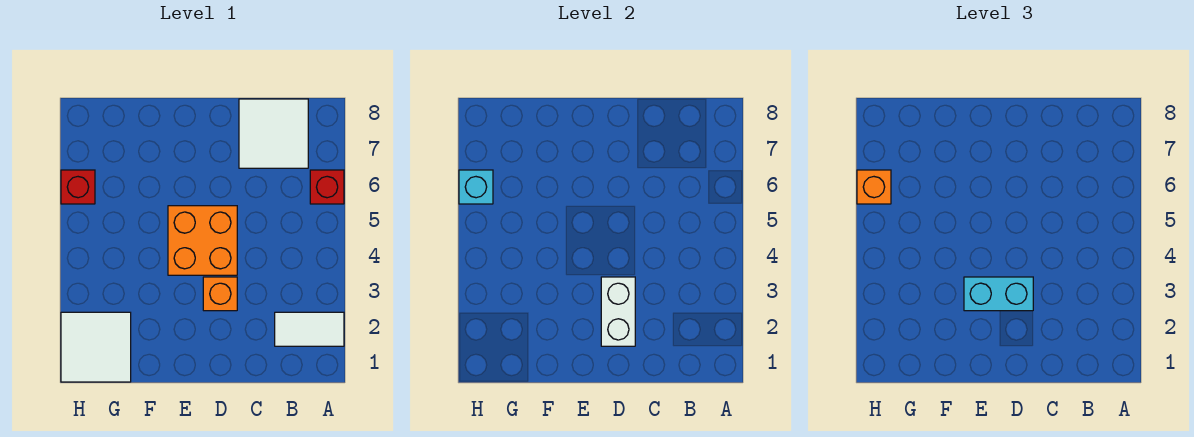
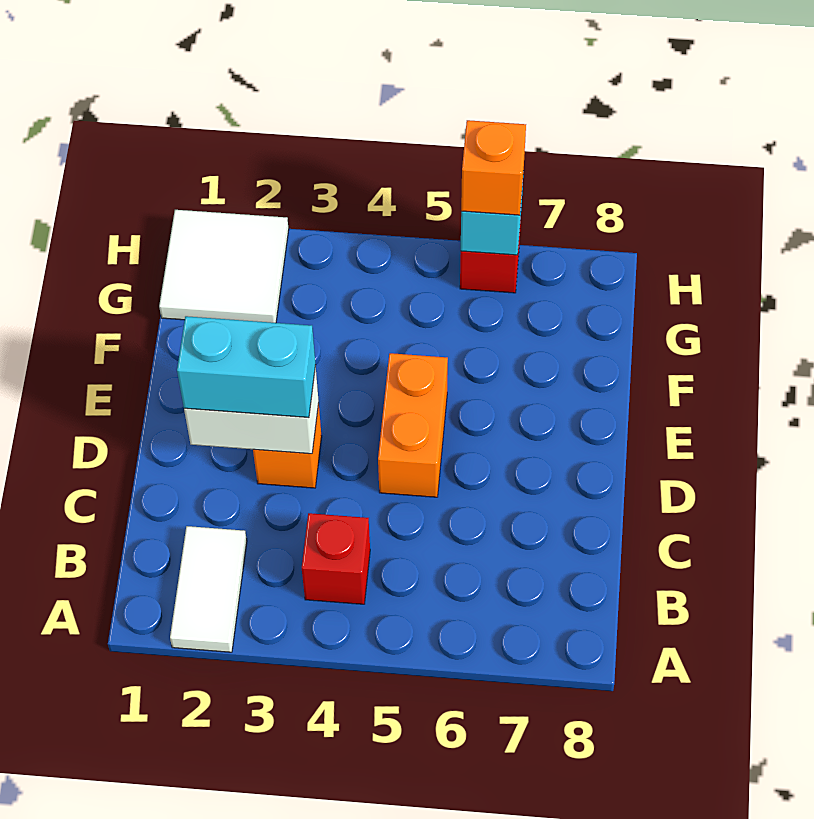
red 1x1 brick [310,170,344,204] -> red 1x1 brick moved to [302,513,370,604]
white 2x2 tile [239,99,308,168] -> none
cyan 1x2 brick [964,277,1033,311] -> cyan 1x2 brick turned to [177,316,316,418]
orange 2x2 brick [168,206,237,275] -> orange 1x2 brick [378,353,448,497]

